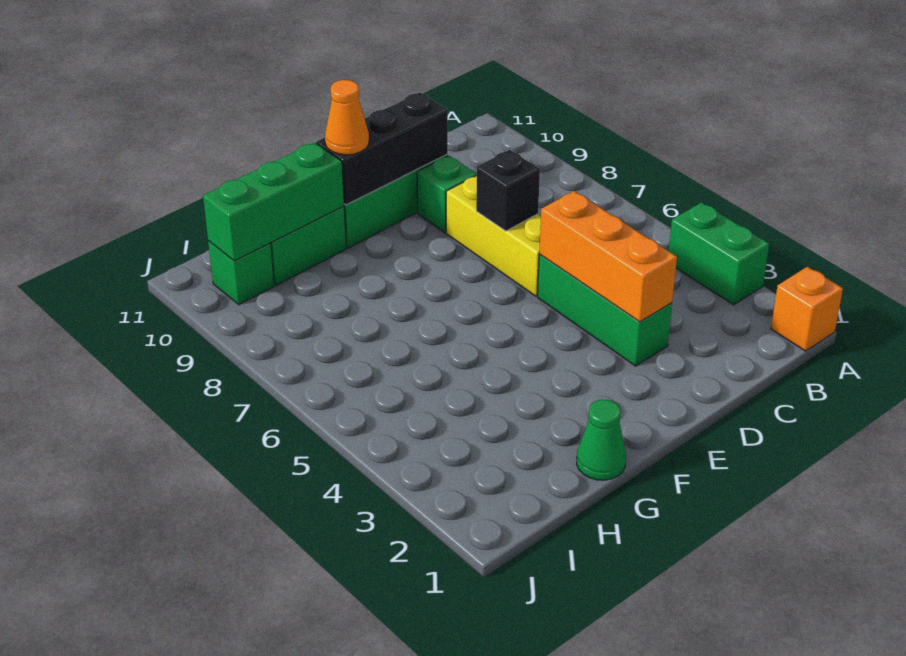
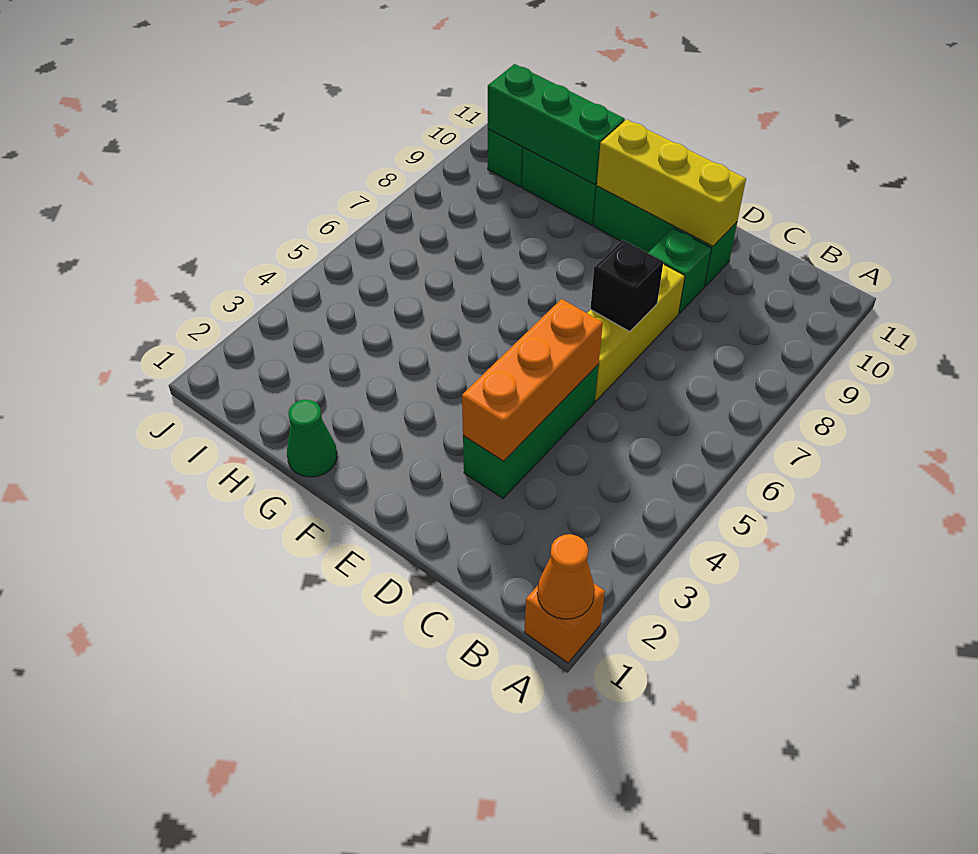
green 1x2 brick [669,202,769,305] -> none
black 1x3 brick [317,93,448,205] -> yellow 1x3 brick [597,119,746,246]
orange 1x1 cone [325,80,369,155] -> orange 1x1 cone moved to [537,534,595,619]

